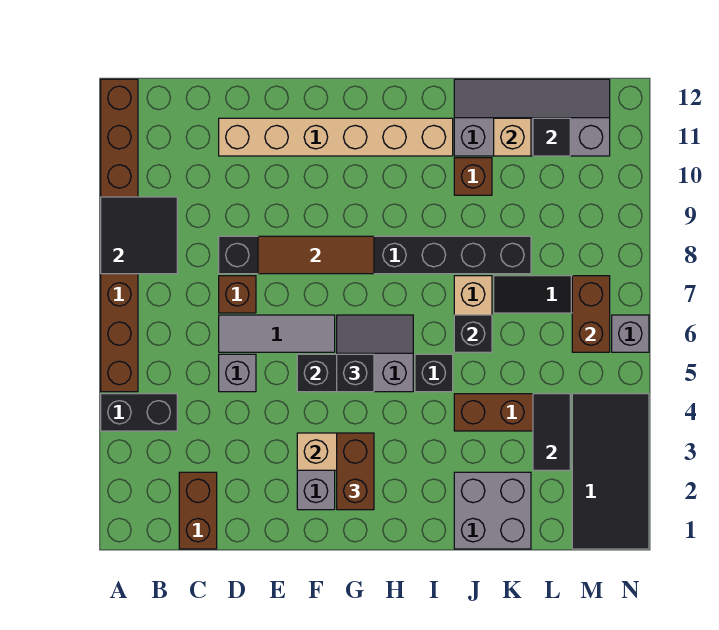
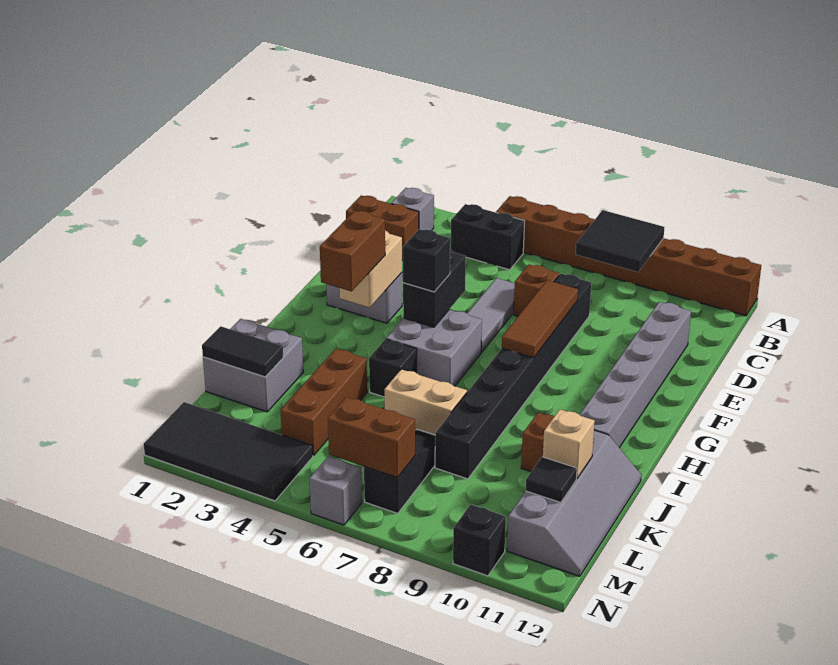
black 1x2 brick [101,394,177,431] -> black 1x2 brick turned to [450,204,525,270]
grey 1x1 brick [219,354,256,392] -> grey 1x1 brick moved to [391,188,434,230]
tan 1x6 brick [219,118,453,156] -> grey 1x6 brick [580,302,691,448]
brown 1x2 brick [337,433,374,510] -> brown 1x2 brick turned to [320,211,385,291]
grey 2x2 slope [337,315,413,392] -> grey 2x2 brick [386,310,482,386]
black 1x1 brick [454,315,492,352] -> black 1x1 brick moved to [453,505,506,576]
black 1x2 tile [533,394,570,470] -> black 1x2 tile moved to [202,326,283,377]

